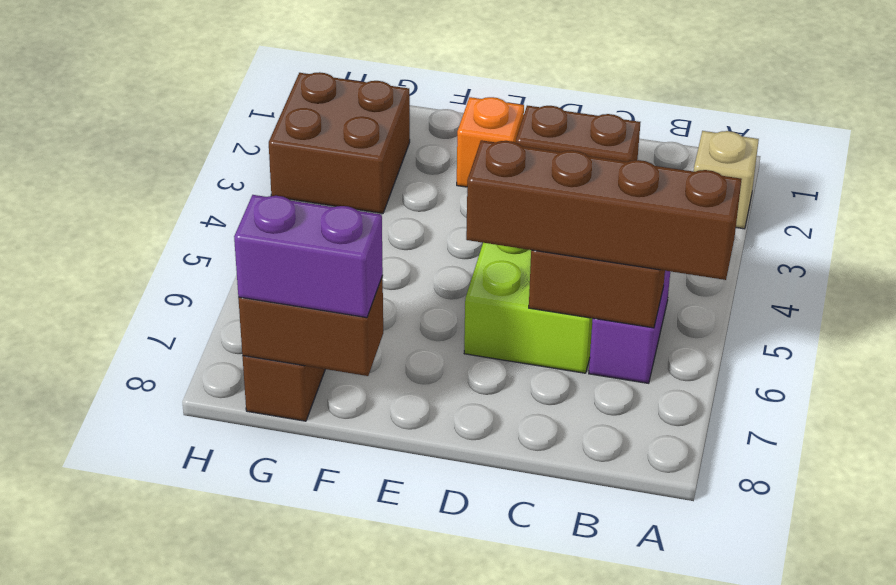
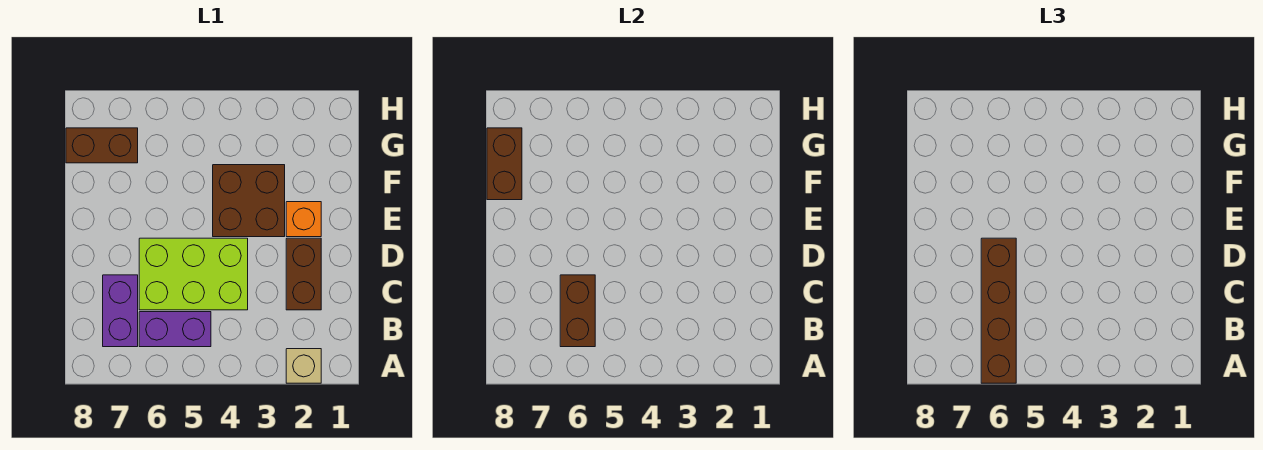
purple 1x2 brick [234,195,383,318] -> purple 1x2 brick moved to [103,275,138,347]
brown 2x2 brick [269,72,410,214] -> brown 2x2 brick moved to [213,165,285,237]

